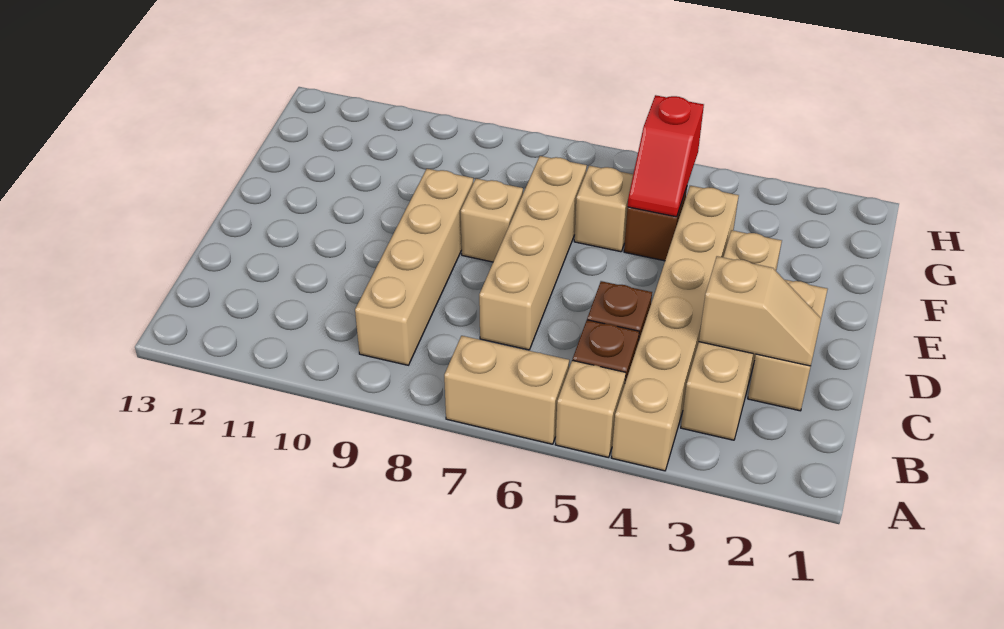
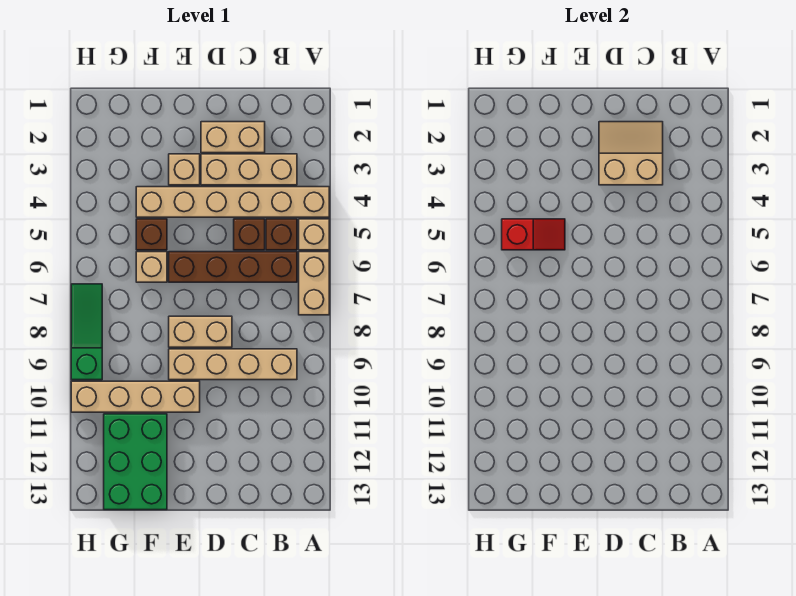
none -> brown 1x4 brick [169,252,297,282]
tan 1x2 slope [699,256,821,366] -> tan 2x2 slope [599,122,663,185]
tan 1x4 brick [479,156,587,350] -> tan 1x4 brick moved to [71,381,200,412]
tan 1x1 brick [461,179,523,262] -> tan 1x2 brick [169,316,232,347]
none -> green 2x3 brick [104,414,167,510]
none -> green 1x3 slope [71,284,102,380]

